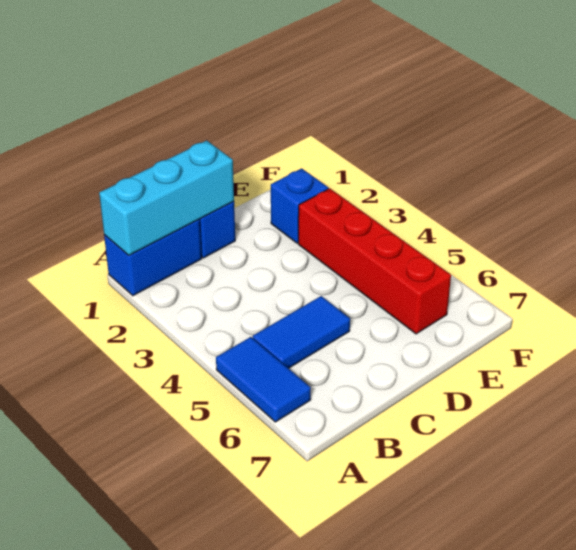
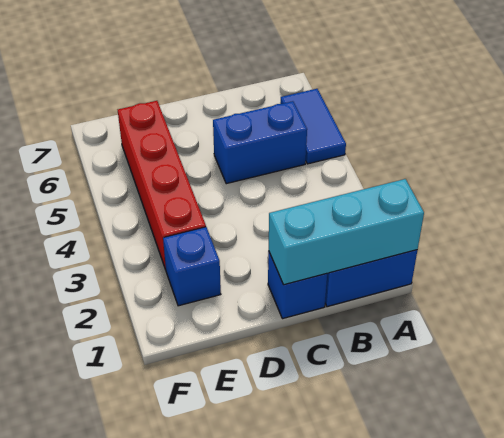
blue 1x2 tile [253,296,350,368] -> blue 1x2 brick [213,101,307,184]

